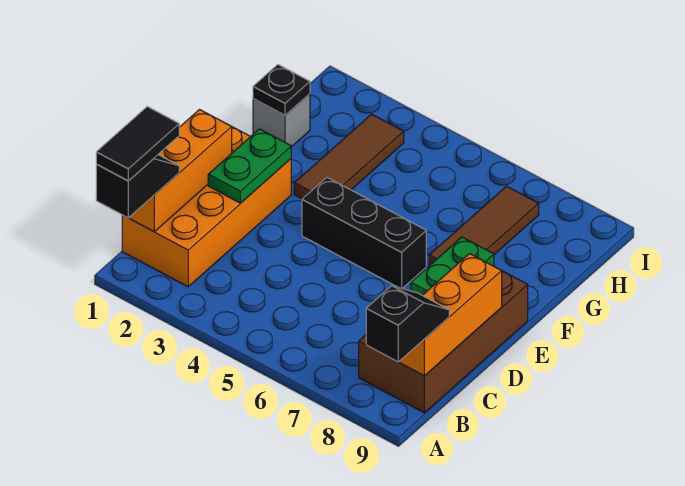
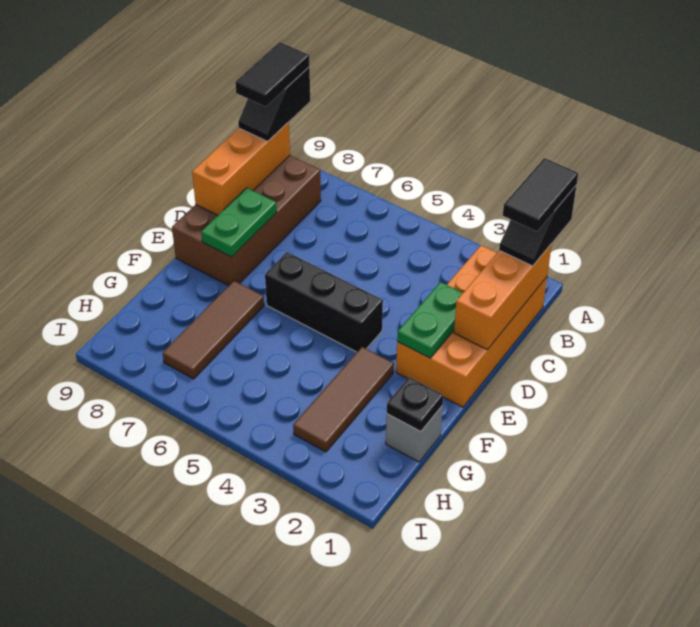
none -> black 1x2 tile [235,42,310,107]

